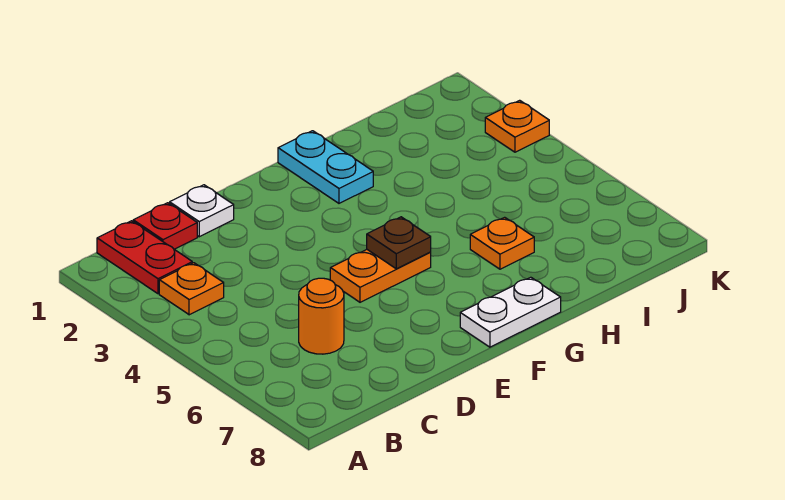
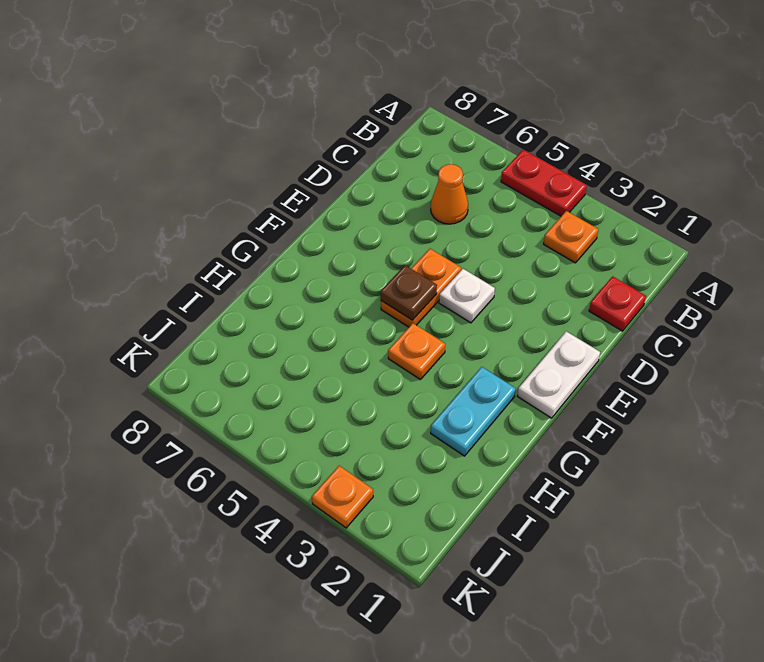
red 1x2 plate [97,221,192,294] -> red 1x2 plate moved to [501,150,587,216]
orange 1x1 round brick [299,278,344,354] -> orange 1x1 cone [431,164,468,224]
white 1x1 plate [170,185,234,237] -> white 1x1 plate moved to [439,269,495,323]
white 1x2 plate [460,277,561,347] -> white 1x2 plate moved to [518,331,600,418]
cyan 1x2 plate [278,131,373,203] -> cyan 1x2 plate turned to [431,367,515,456]
orange 1x1 plate [470,217,534,269] -> orange 1x1 plate moved to [388,323,445,380]

